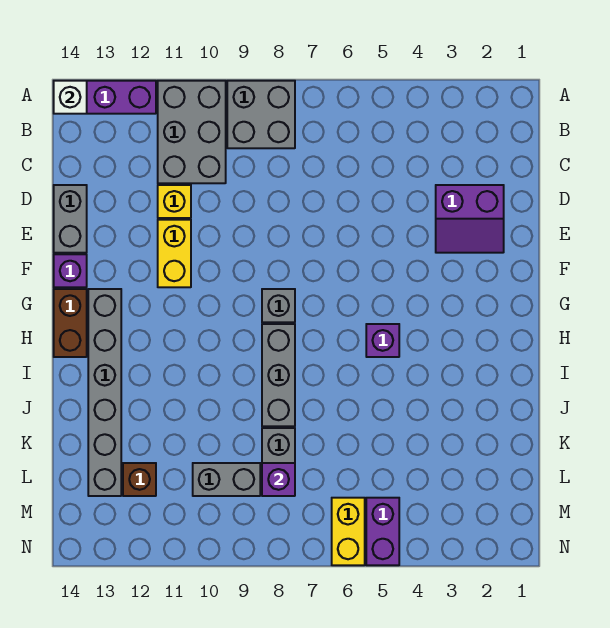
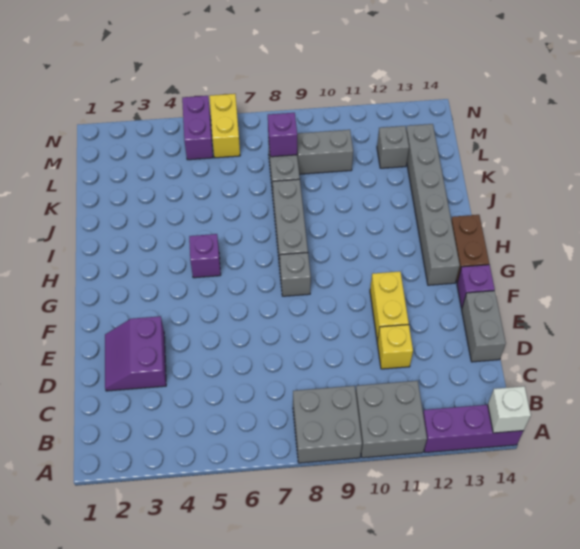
grey 2x3 brick [158,81,226,183] -> grey 2x2 brick [356,381,427,458]
purple 2x2 slope [436,185,504,253] -> purple 2x2 slope turned to [105,316,166,391]
brown 1x1 brick [123,463,156,496] -> grey 1x1 brick [377,126,409,168]

